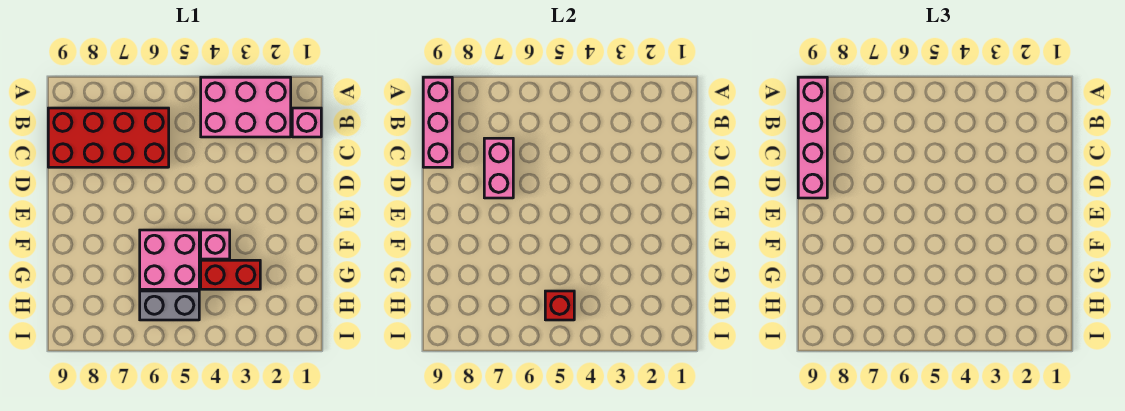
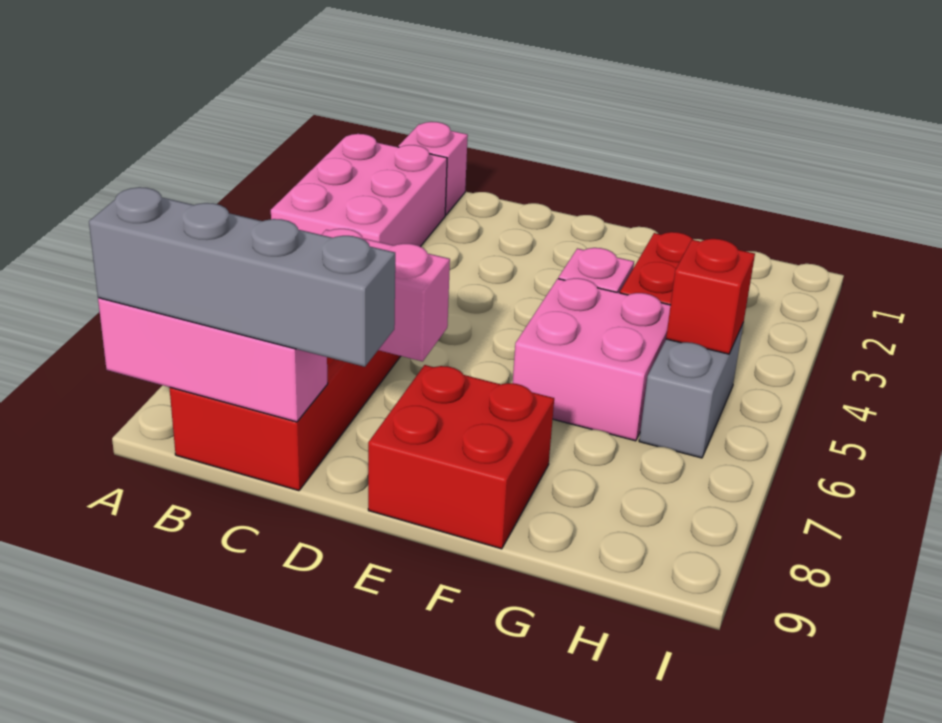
pink 1x4 brick [798,77,827,198] -> grey 1x4 brick [89,187,395,367]
none -> red 2x2 brick [368,365,554,549]

